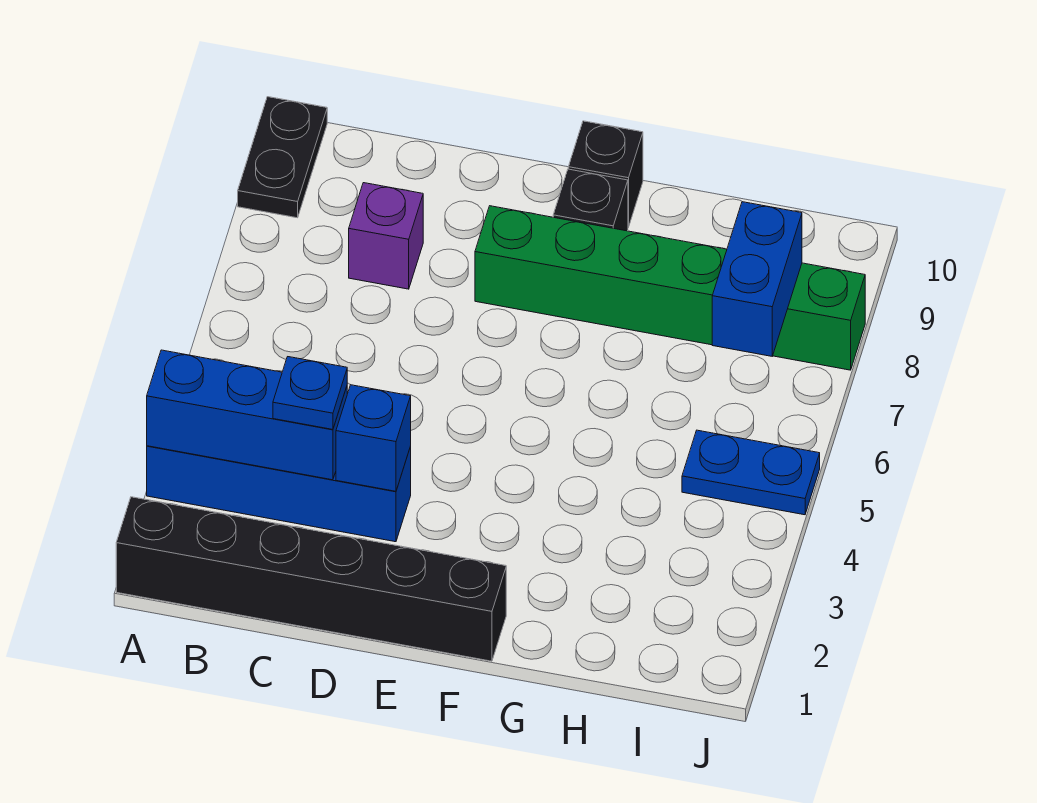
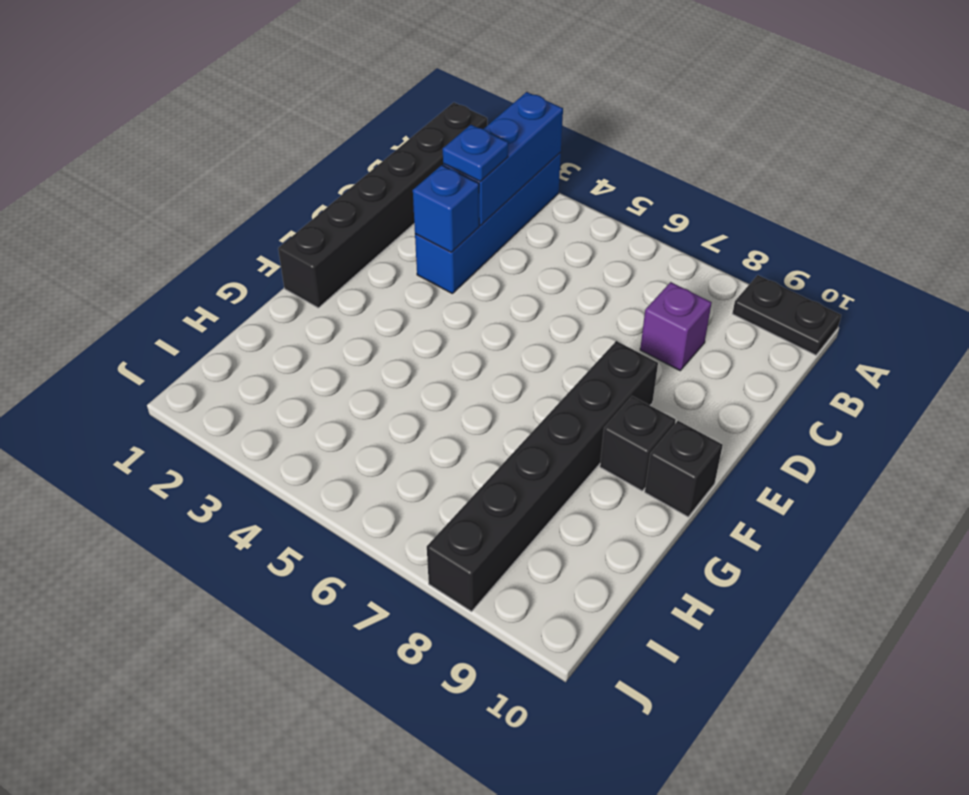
green 1x6 brick [475,206,865,370] -> black 1x6 brick [427,341,658,611]
blue 1x2 plate [682,430,820,515] -> none
blue 1x2 brick [712,202,802,356] -> none

